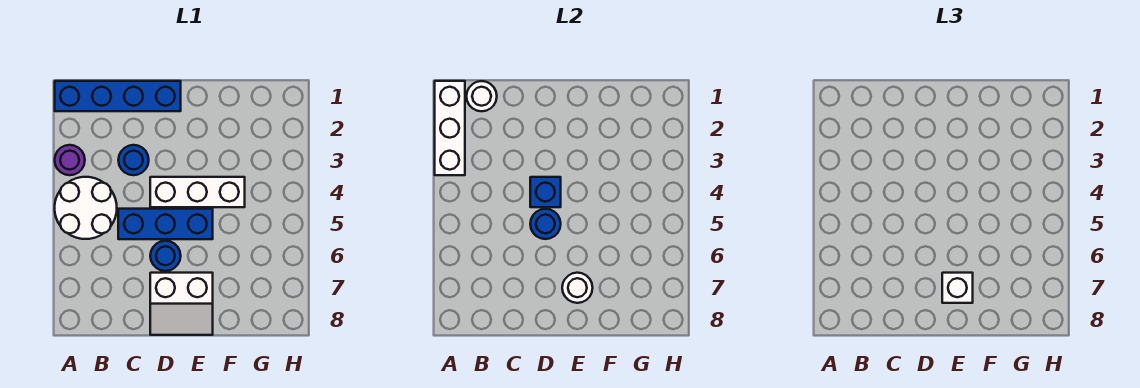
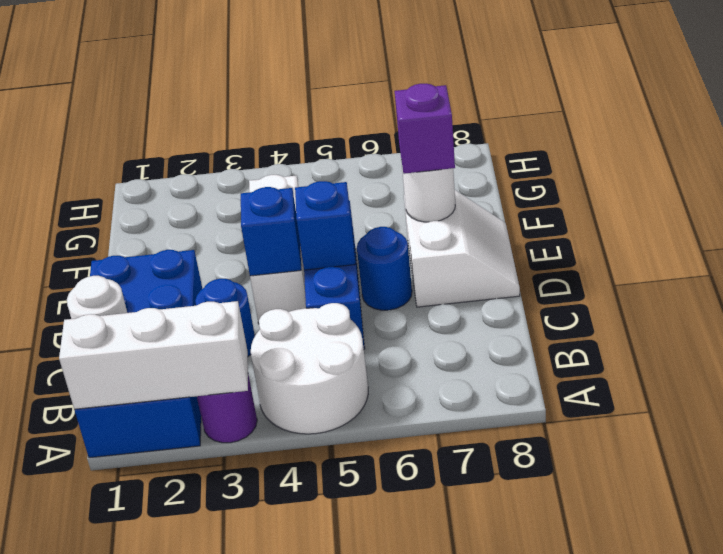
blue 1x4 brick [55,81,181,111] -> blue 2x4 brick [74,250,202,458]
blue 1x1 round brick [530,209,561,239] -> blue 1x1 brick [295,181,356,270]
white 1x1 brick [942,273,973,303] -> purple 1x1 brick [395,84,455,174]

